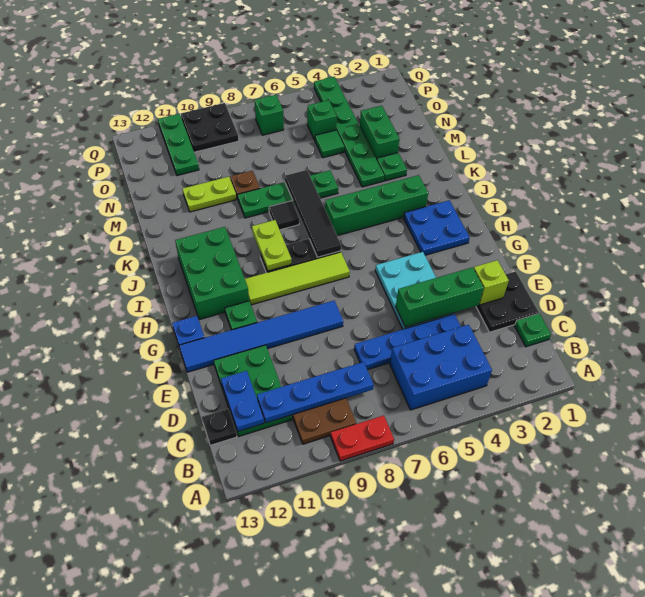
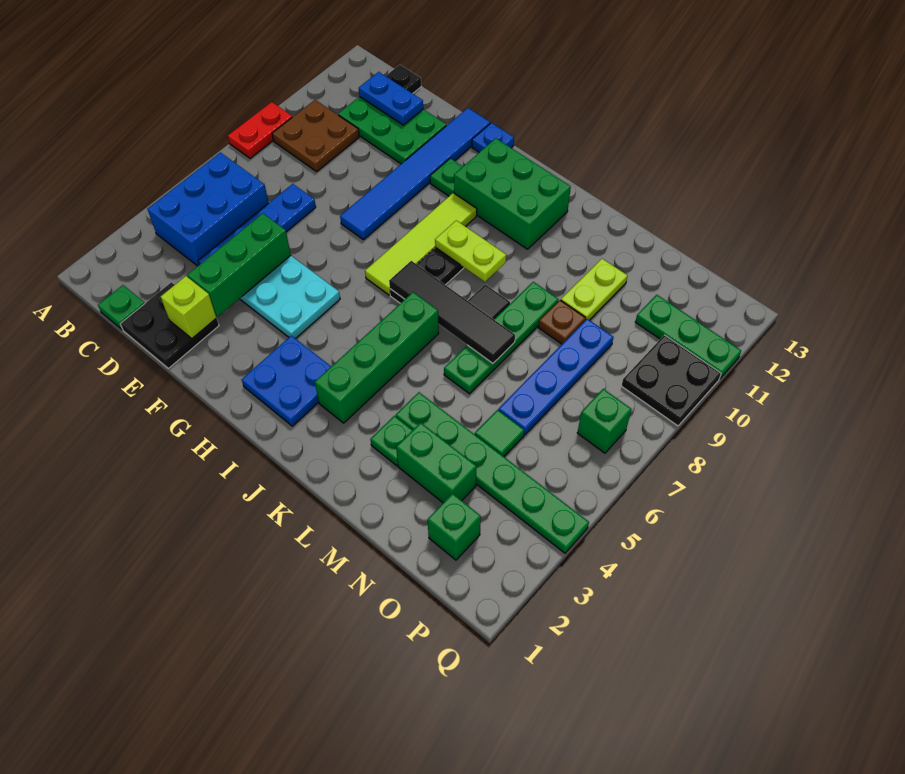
blue 1x4 plate [257,362,374,423] -> blue 1x4 plate moved to [498,319,614,435]
green 1x1 brick [307,100,337,140] -> green 1x1 brick moved to [428,493,481,560]

